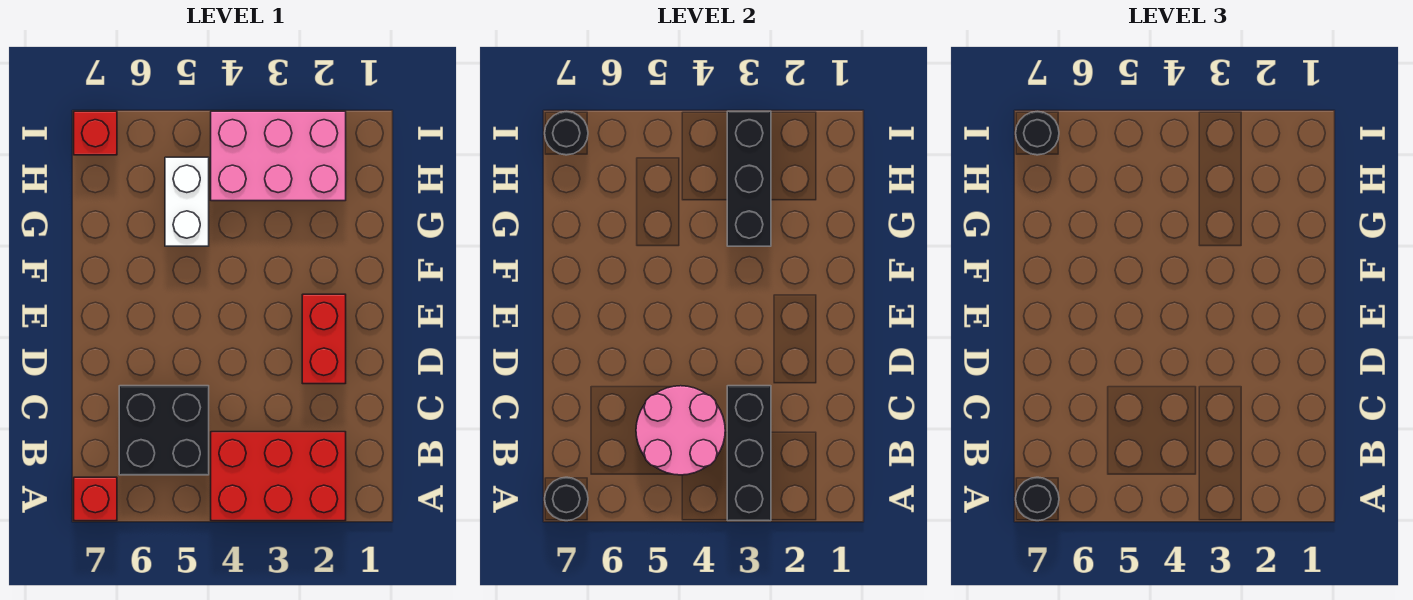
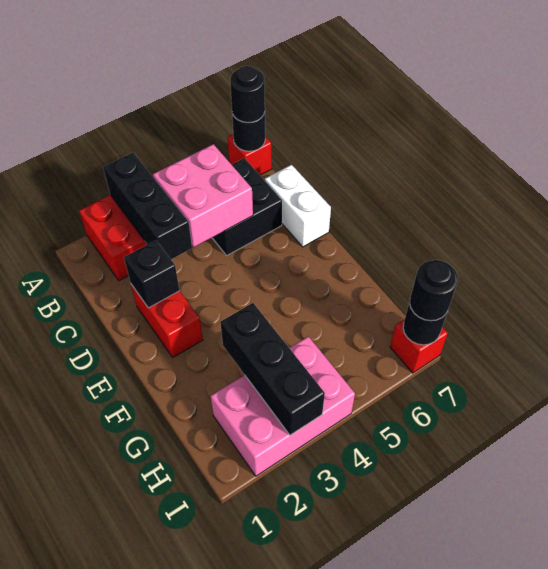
pink 2x2 round brick [636,386,725,475] -> pink 2x2 brick [153,144,253,247]
none -> black 1x1 brick [124,241,180,308]
white 1x2 brick [165,157,209,246] -> white 1x2 brick moved to [265,165,331,247]

